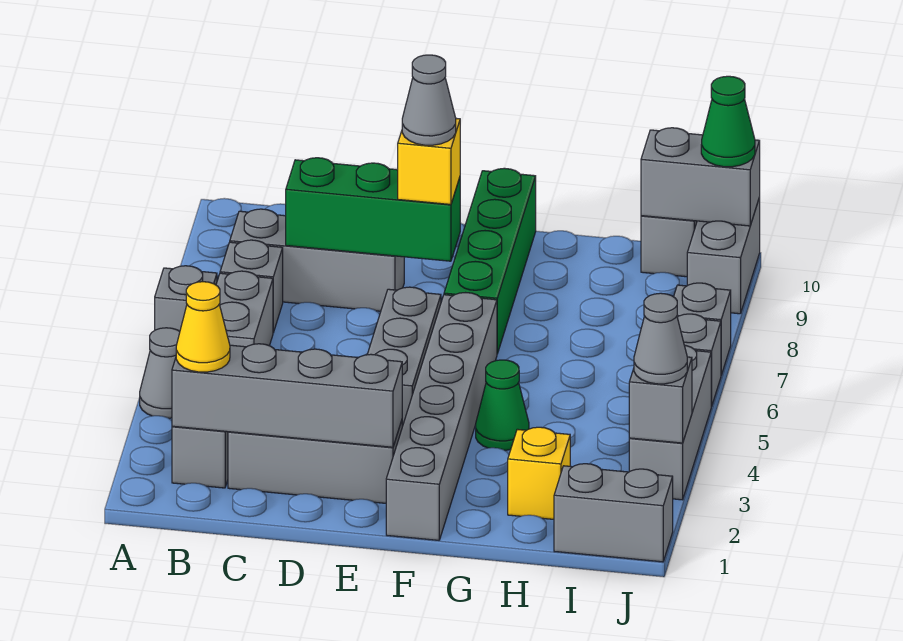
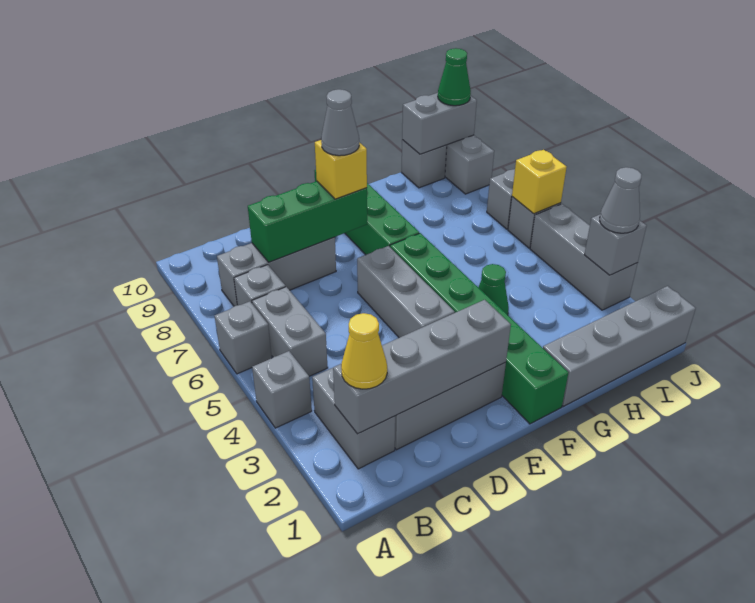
grey 1x1 cone [140,328,180,418] -> grey 1x1 brick [252,351,312,428]
grey 1x6 brick [386,293,497,540] -> green 1x6 brick [390,233,568,424]
yellow 1x1 brick [508,427,570,519] -> yellow 1x1 brick moved to [512,150,567,214]
grey 1x2 brick [554,464,673,562] -> grey 1x4 brick [543,286,696,406]

